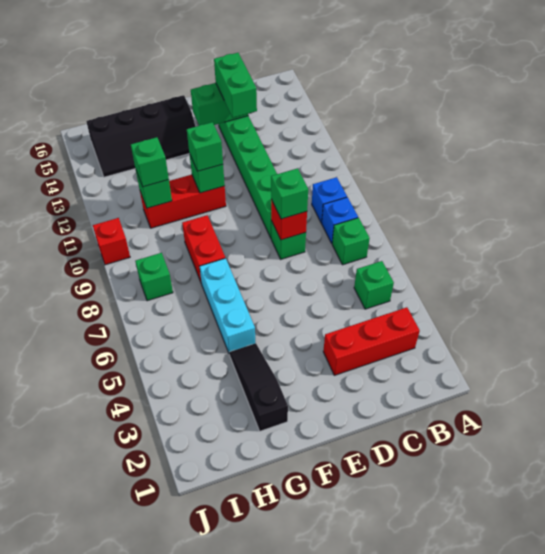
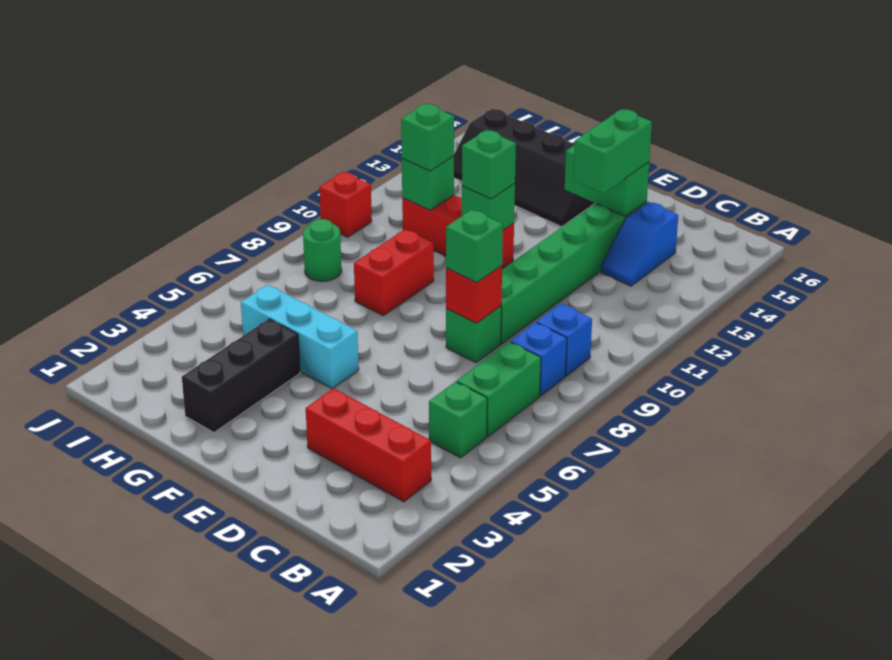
green 1x1 brick [332,218,370,265] -> green 1x2 brick [457,342,541,437]
none -> blue 1x2 slope [601,202,678,286]
black 1x3 slope [229,343,288,431] -> black 1x3 brick [182,319,300,433]
cyan 1x3 brick [199,258,255,353] -> cyan 1x3 brick turned to [241,285,359,389]
green 1x1 brick [135,253,173,301] -> green 1x1 round brick [303,219,342,281]

